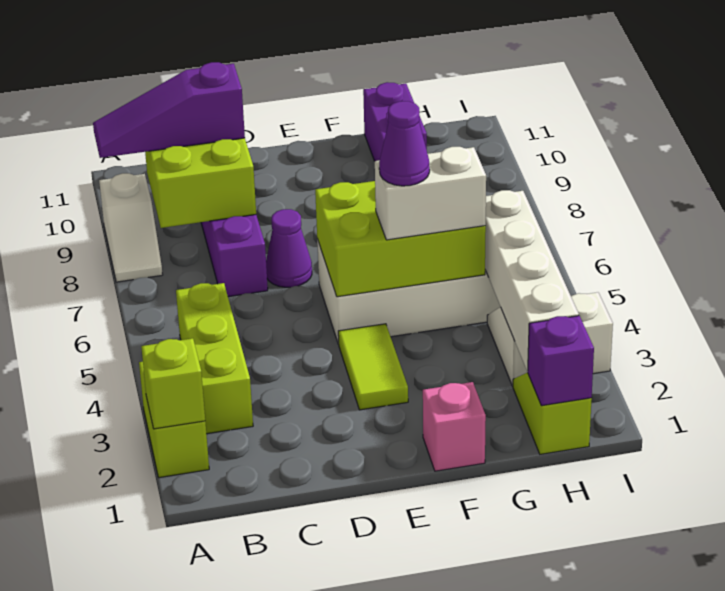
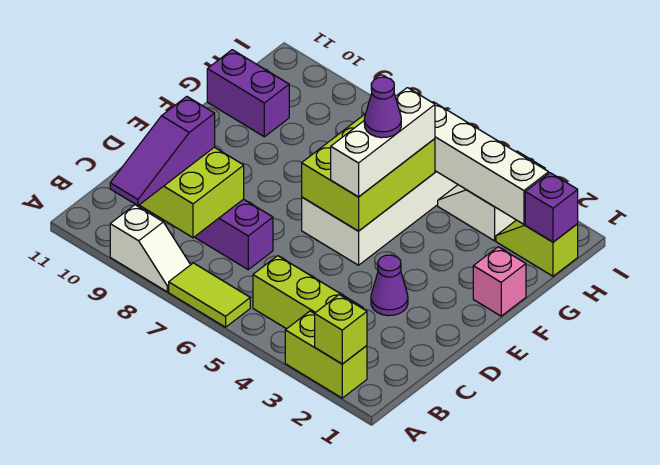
purple 1x1 cone [266,209,312,287] -> purple 1x1 cone moved to [371,255,408,316]
lime 1x2 tile [338,324,408,410] -> lime 1x2 tile moved to [169,263,250,327]
white 1x2 brick [375,147,486,240] -> white 1x3 brick [331,88,435,197]

